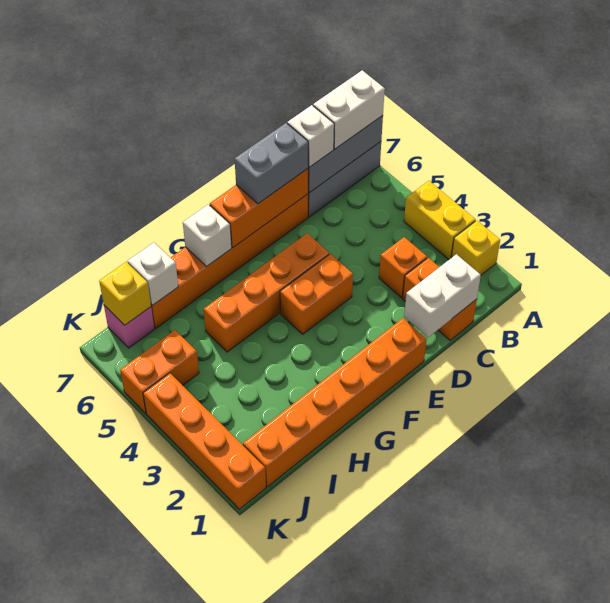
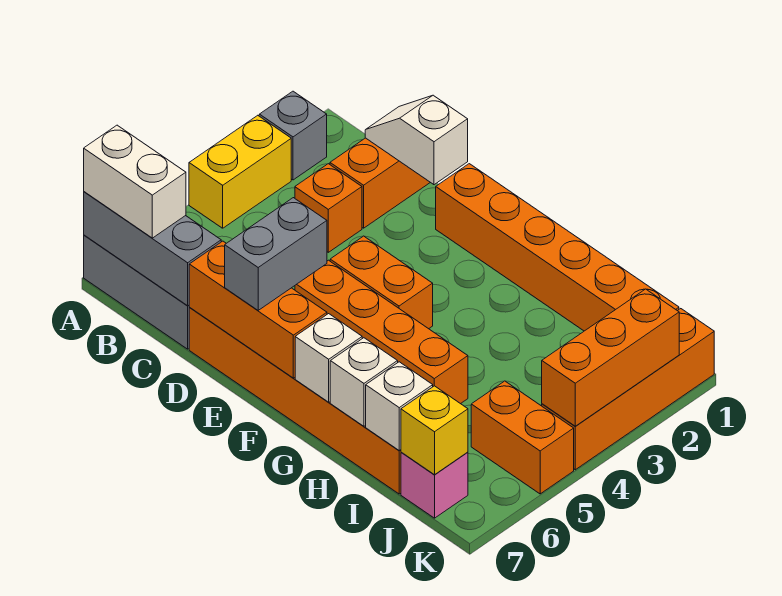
yellow 1x1 brick [451,221,500,275] -> grey 1x1 brick [259,91,327,180]
white 1x2 brick [404,254,481,337] -> white 1x2 slope [365,95,468,185]
white 1x1 brick [287,105,334,167] -> white 1x1 brick moved to [330,338,398,426]
grey 1x2 brick [235,123,308,204] -> grey 1x2 brick turned to [225,198,327,310]
none -> orange 1x3 brick [542,289,679,426]

